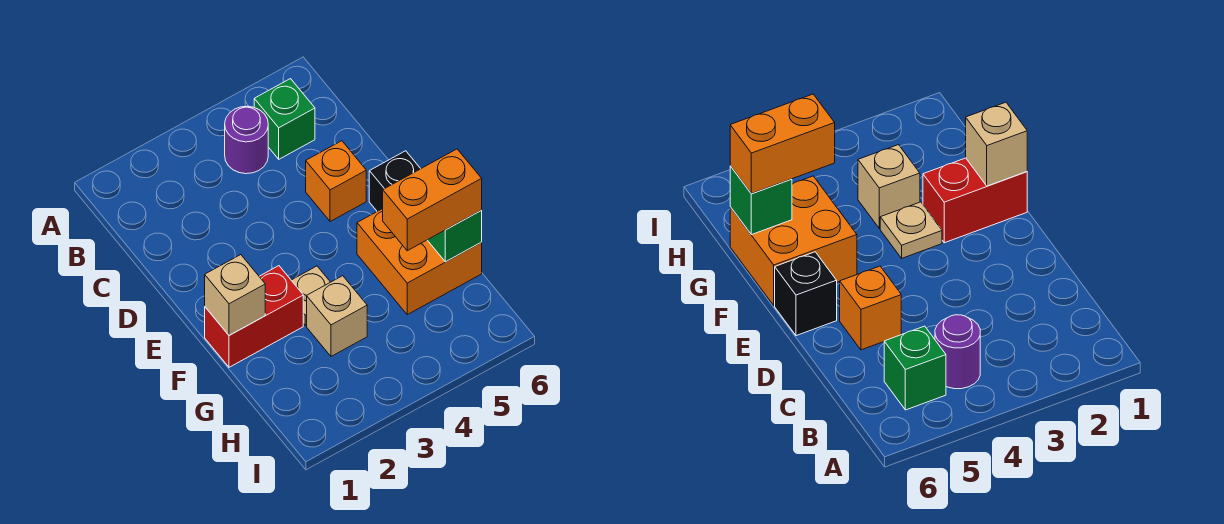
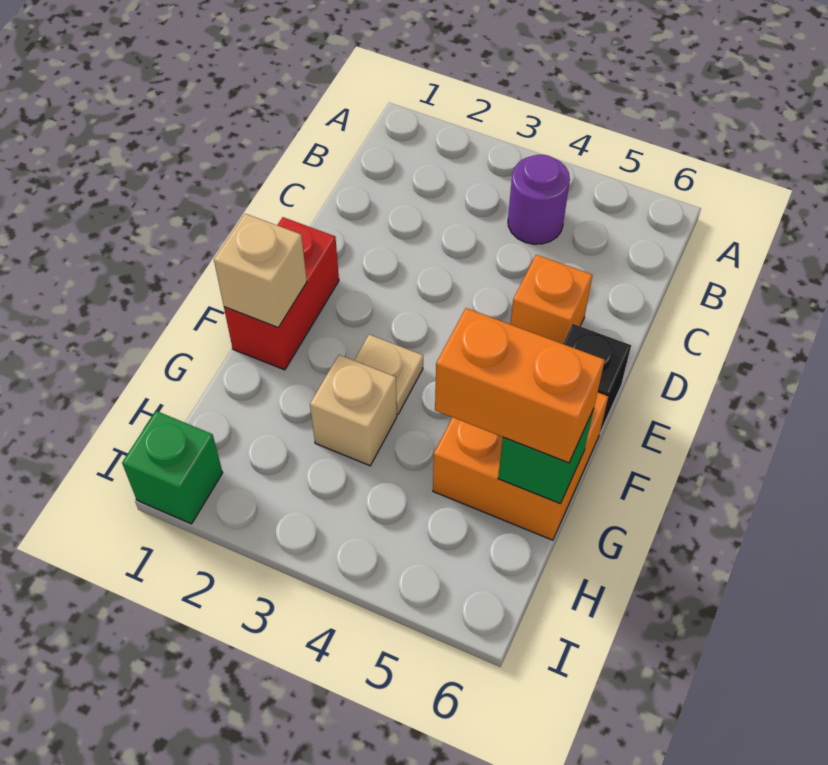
green 1x1 brick [254,79,315,159] -> green 1x1 brick moved to [122,411,223,524]
red 1x2 brick [205,266,303,367] -> red 1x2 brick turned to [224,217,339,370]

